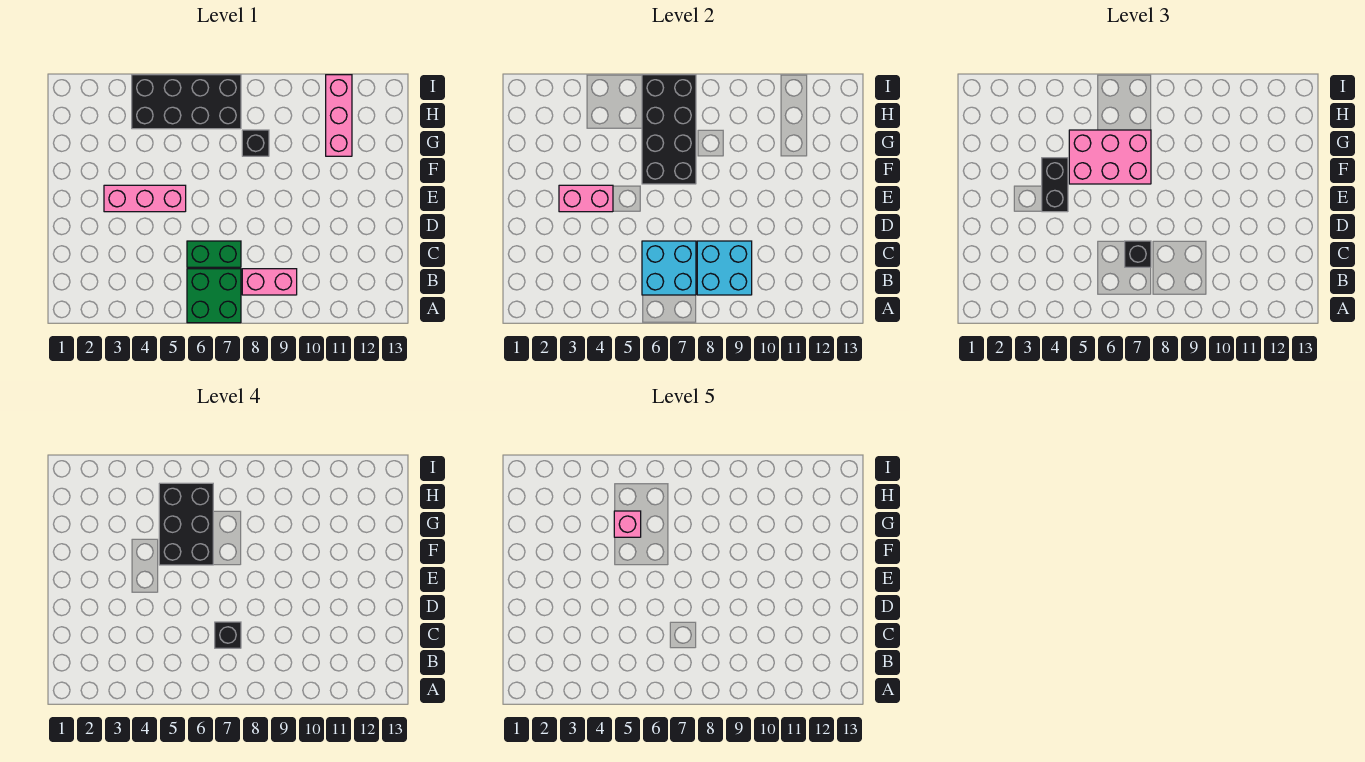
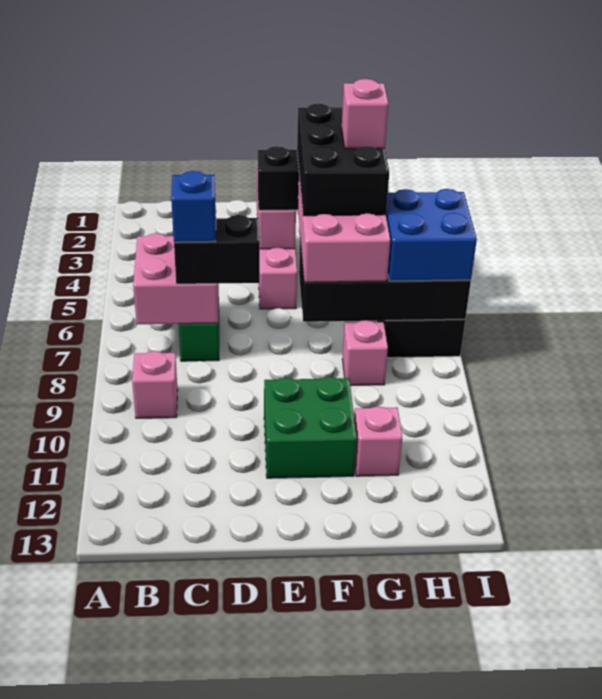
green 2x2 brick [187,269,241,323] -> green 2x2 brick moved to [264,377,357,478]
cyan 2x2 brick [642,241,696,295] -> pink 2x2 brick [133,233,218,324]
pink 1x2 brick [242,269,297,295] -> pink 1x1 brick [132,351,178,418]
cyan 2x2 brick [697,241,752,295] -> none
black 1x1 brick [1125,241,1151,267] -> black 1x2 brick [174,215,260,284]
black 1x1 brick [215,622,241,648] -> blue 1x1 brick [171,171,216,242]
black 2x3 brick [159,483,213,565] -> black 2x3 brick turned to [297,104,389,216]
black 1x1 brick [242,130,269,156] -> pink 1x1 brick [342,320,388,386]
pink 1x3 brick [326,75,352,156] -> pink 1x1 brick [354,406,402,476]
none -> blue 2x2 brick [386,189,477,281]

